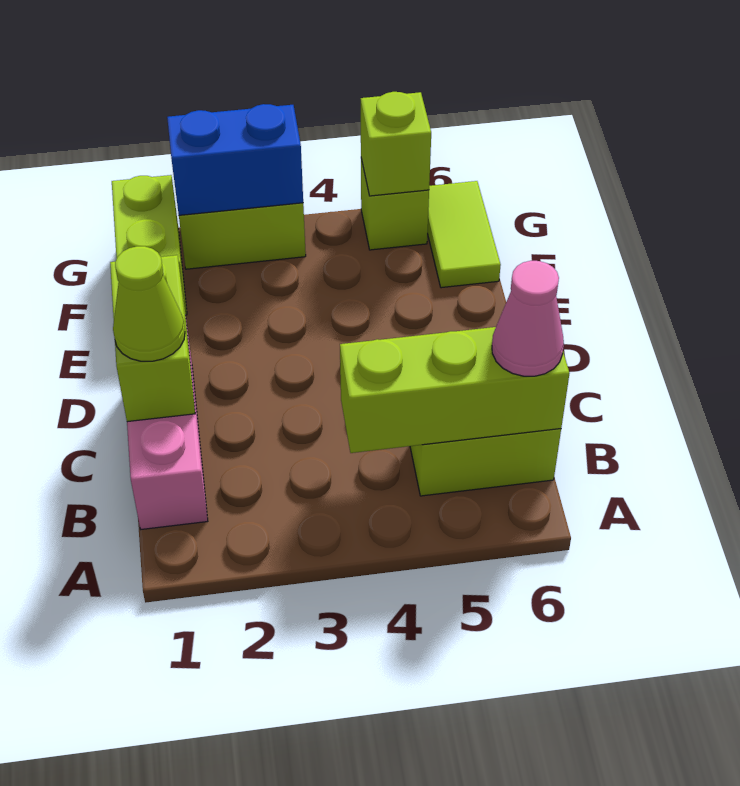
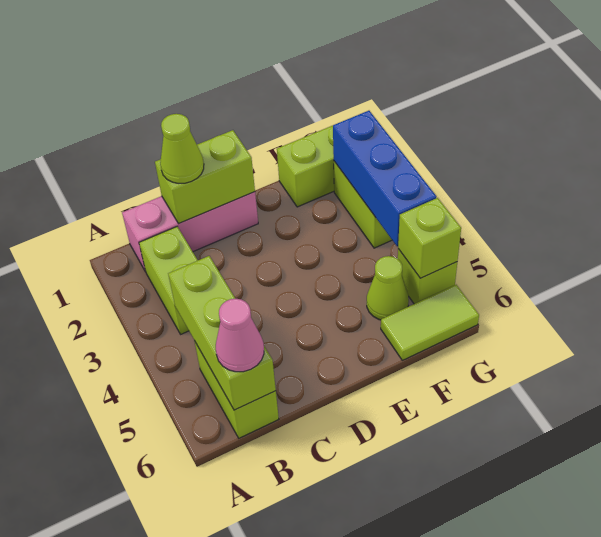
none -> lime 1x2 brick [139,227,198,334]
none -> lime 1x1 cone [367,256,409,320]
blue 1x2 brick [167,104,303,215] -> blue 1x3 brick [333,111,437,246]

